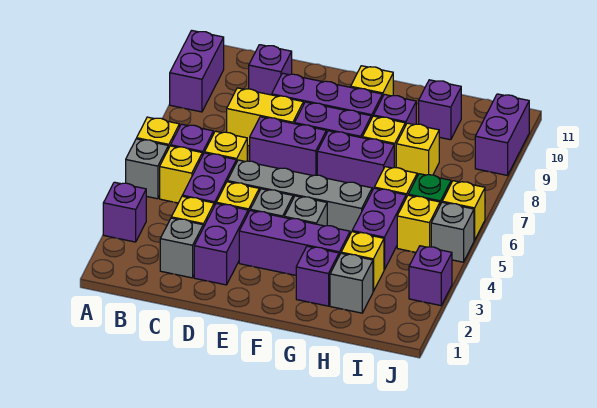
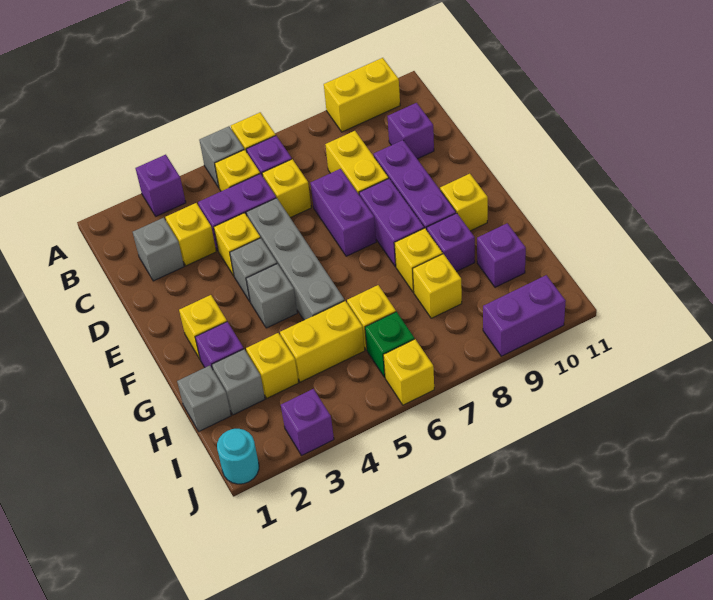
purple 1x2 brick [170,30,224,112] -> yellow 1x2 brick [324,58,400,132]
purple 1x2 brick [194,203,248,285] -> none
purple 1x3 brick [239,211,350,275] -> none
purple 1x2 brick [317,131,394,190] -> none
purple 1x2 brick [352,188,406,270] -> yellow 1x2 brick [280,301,365,382]
yellow 1x1 brick [397,195,440,252] -> yellow 1x1 brick moved to [179,295,227,359]
none -> cyan 1x1 round brick [217,429,259,484]
grey 1x1 brick [431,202,474,262] -> grey 1x1 brick moved to [177,366,231,431]

